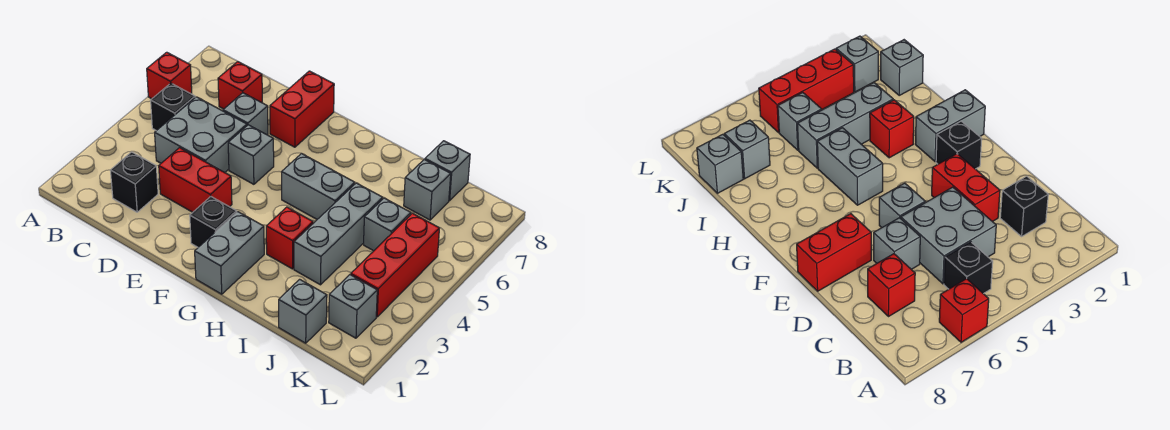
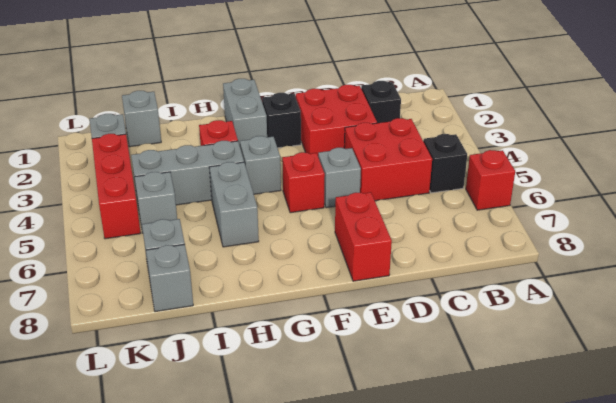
grey 2x2 brick [155,97,247,173] -> red 2x2 brick [344,118,432,201]
red 1x1 brick [218,62,262,109] -> red 1x1 brick moved to [282,152,325,213]
red 1x2 brick [159,148,232,212] -> red 2x2 brick [296,85,377,155]
grey 1x1 brick [223,93,268,135] -> grey 1x1 brick moved to [240,136,281,194]
grey 1x2 brick [282,153,355,219] -> grey 1x2 brick turned to [209,162,259,247]
grey 1x3 brick [294,183,383,285] -> grey 1x3 brick turned to [131,141,244,205]

